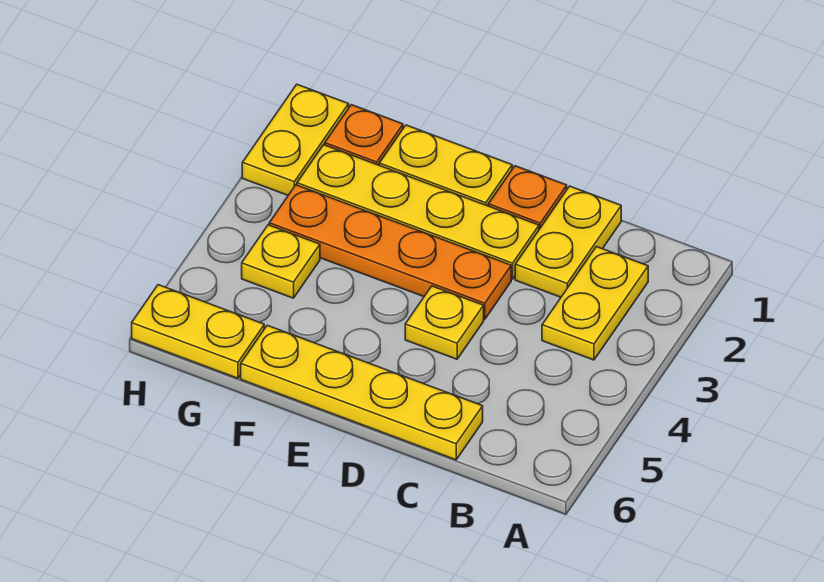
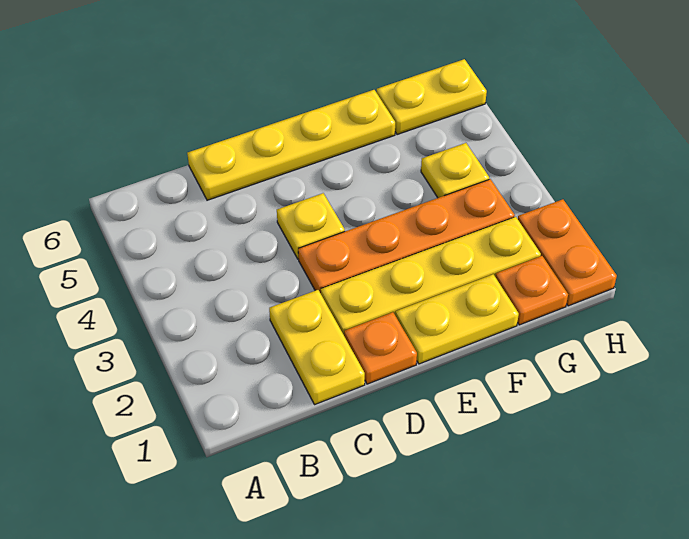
yellow 1x2 plate [542,247,648,360] -> none
yellow 1x2 plate [242,85,349,195] -> orange 1x2 plate [518,199,617,306]

